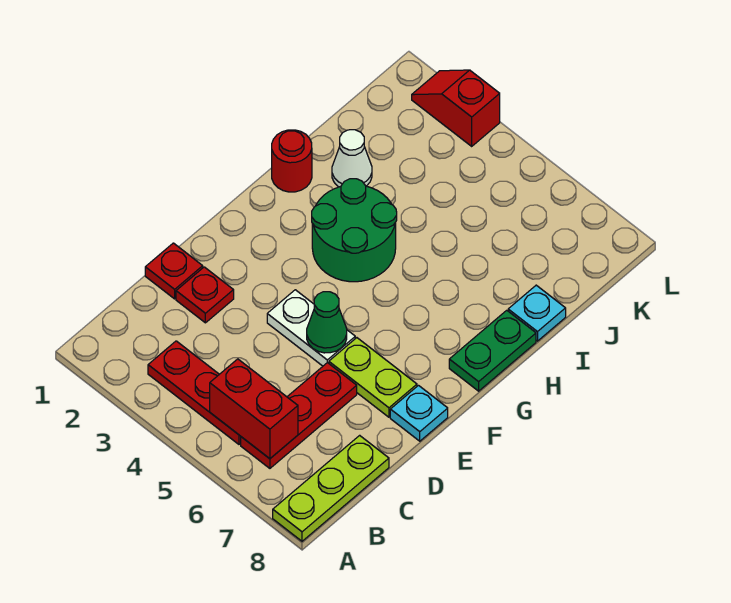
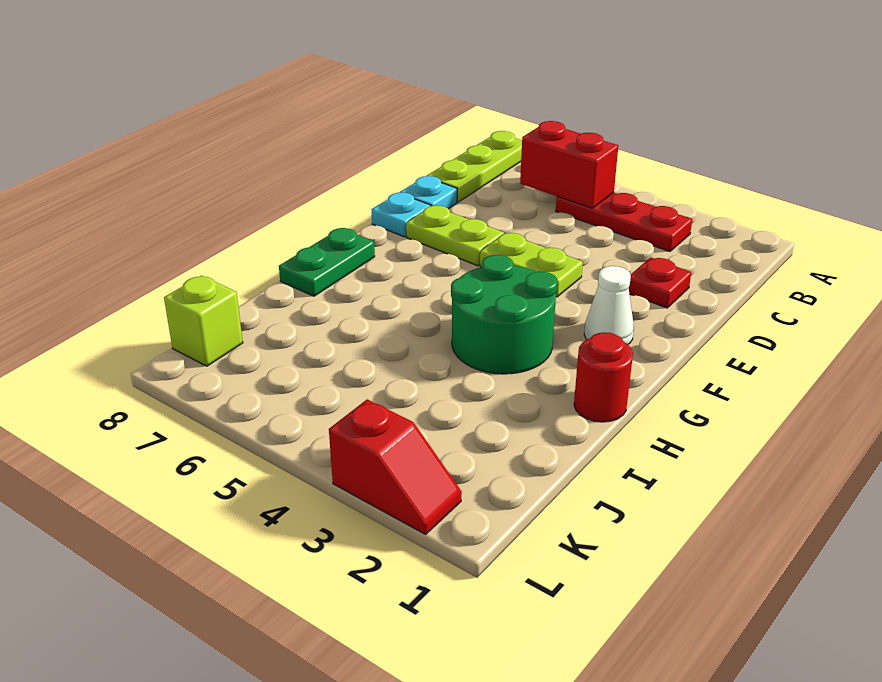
red 1x3 plate [241,363,357,468] -> none
red 1x1 plate [145,243,203,299] -> none
white 1x2 plate [267,290,355,366] -> lime 1x2 plate [480,233,583,297]
green 1x1 cone [307,292,347,353] -> none
white 1x1 cone [332,130,372,187] -> white 1x1 cone moved to [584,266,634,345]
cyan 1x1 plate [508,285,566,341] -> cyan 1x1 plate moved to [400,176,457,209]
none -> lime 1x1 brick [164,276,243,366]

